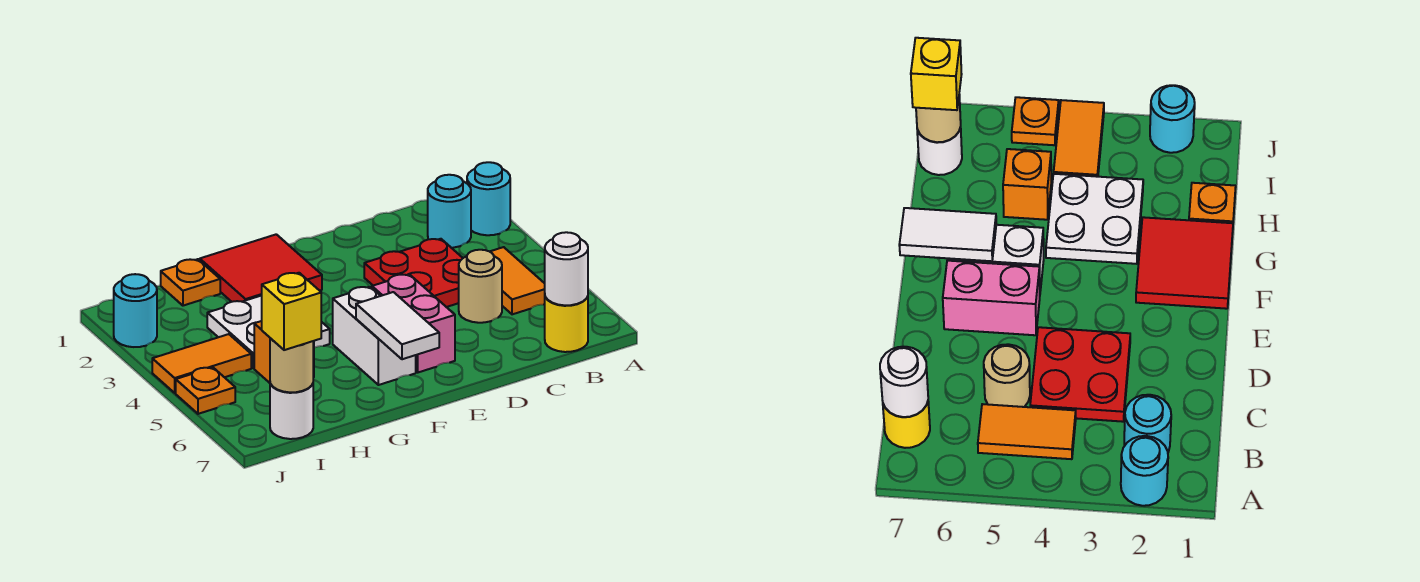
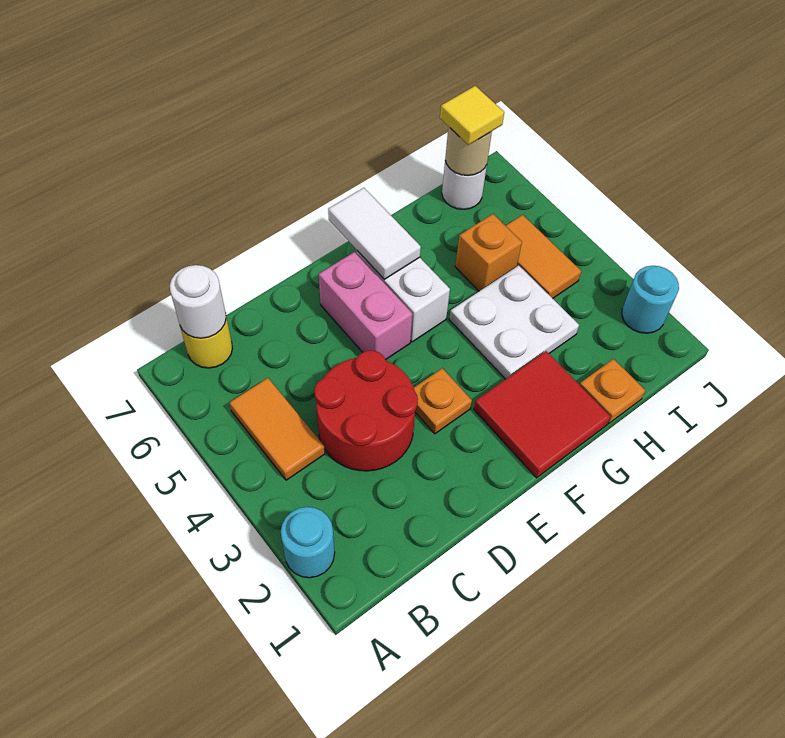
cyan 1x1 round brick [428,175,471,248] -> none
red 2x2 plate [364,239,463,307] -> red 2x2 round brick [314,350,418,471]
tan 1x1 round brick [459,250,502,323] -> none
orange 1x2 tile [152,334,251,393] -> orange 1x2 tile turned to [506,215,581,298]
yellow 1x1 brick [262,273,321,350] -> yellow 1x1 tile [440,86,504,145]
orange 1x1 plate [176,368,235,414] -> orange 1x1 plate moved to [414,368,472,434]

